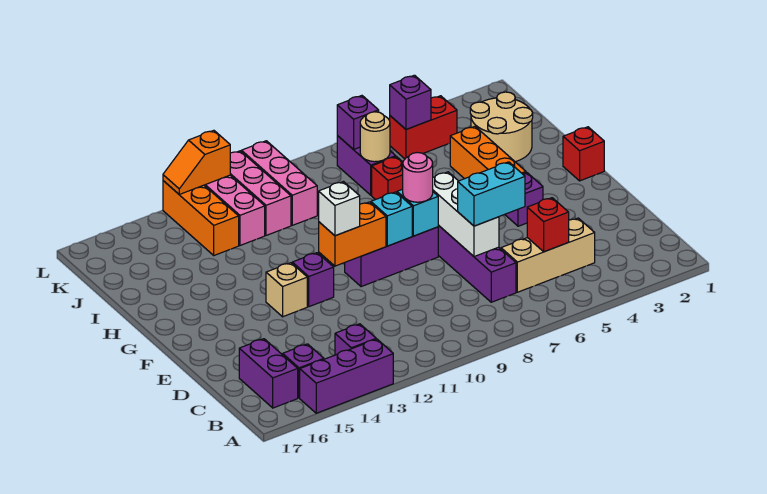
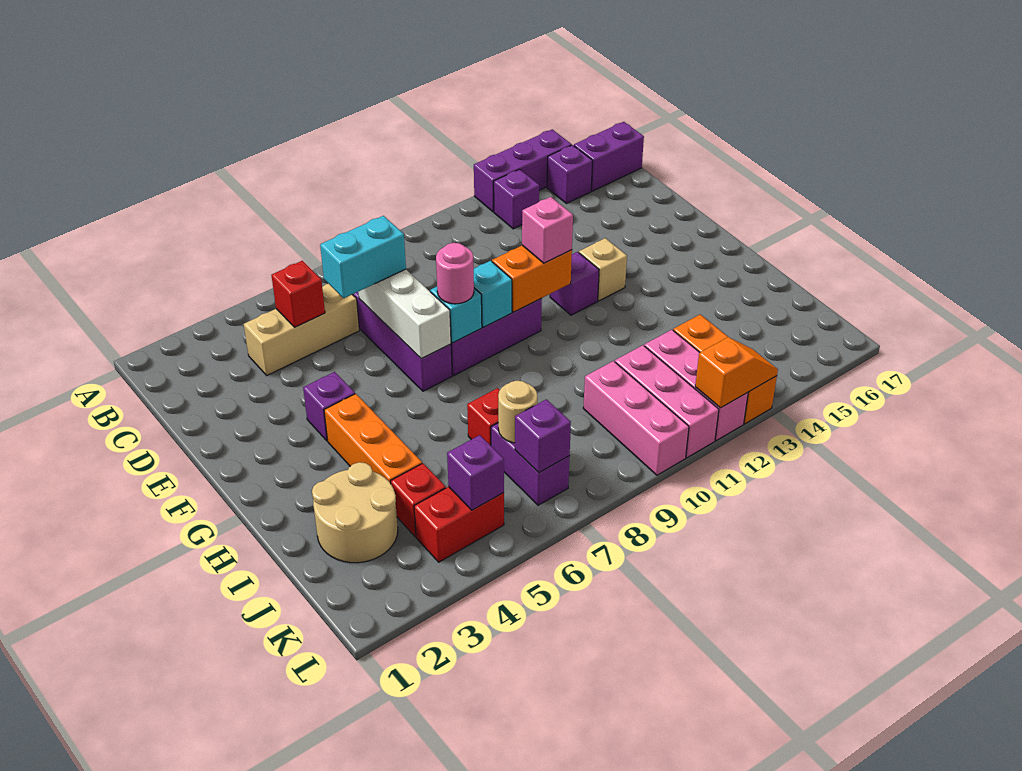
purple 1x2 brick [239,339,298,408] -> purple 1x2 brick turned to [574,122,644,191]
white 1x1 brick [319,182,360,236] -> pink 1x1 brick [522,197,573,263]
red 1x1 brick [563,127,604,181] -> red 1x1 brick moved to [391,463,446,536]

